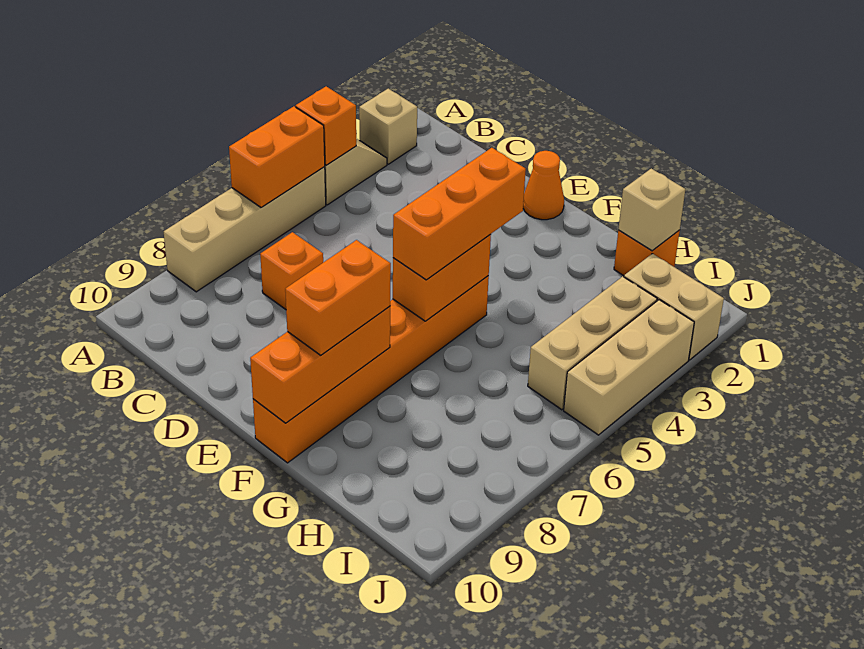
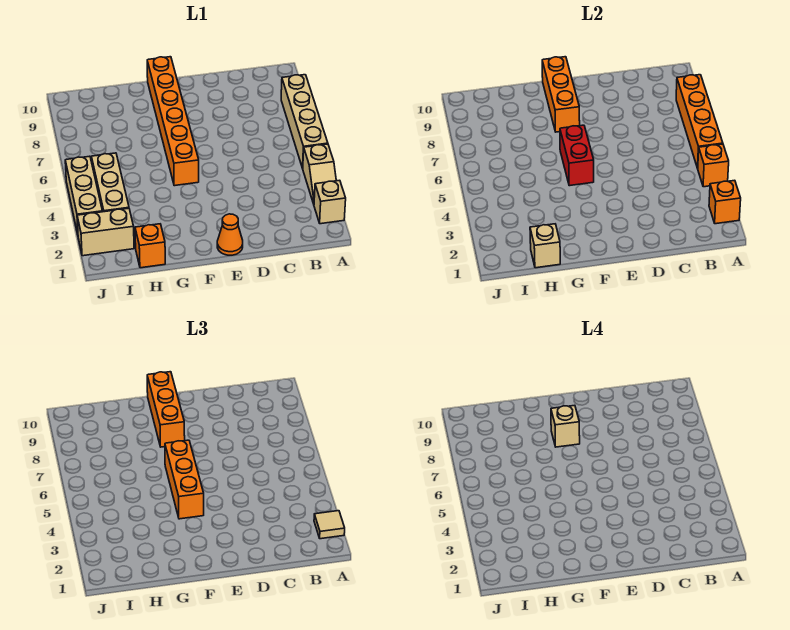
none -> tan 1x1 tile [314,511,345,539]
orange 1x2 brick [229,106,325,207] -> orange 1x4 brick [676,75,723,168]
orange 1x1 brick [260,232,323,309] -> orange 1x1 brick moved to [709,180,741,224]
orange 1x2 brick [393,234,491,321] -> red 1x2 brick [560,125,594,186]
orange 1x2 brick [285,240,391,355] -> orange 1x3 brick [147,372,185,447]
none -> tan 1x1 brick [551,405,580,447]

